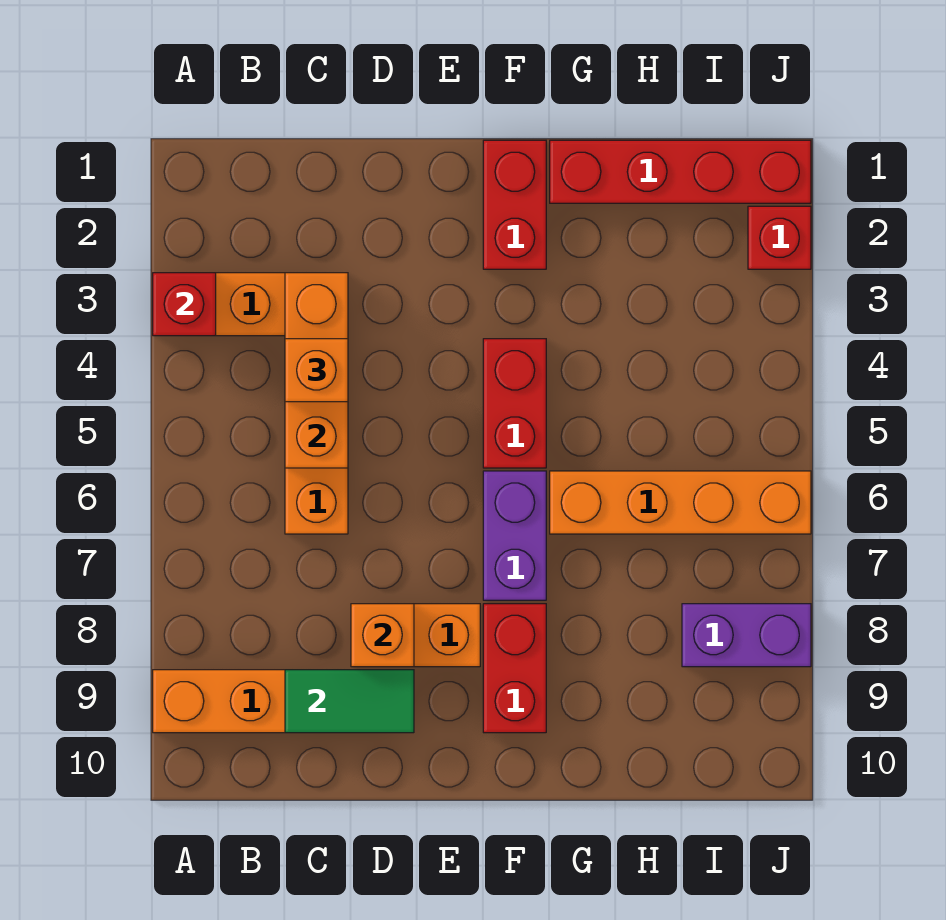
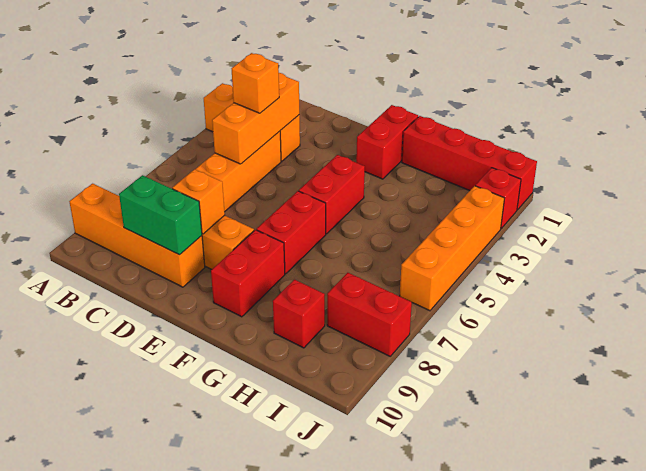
red 1x1 brick [153,273,216,336] -> red 1x1 brick moved to [273,280,325,348]
green 1x2 tile [285,670,414,733] -> green 1x2 brick [119,175,202,255]
purple 1x2 brick [483,471,546,600] -> red 1x2 brick [256,191,326,274]
orange 1x4 brick [550,471,811,534] -> orange 1x4 brick turned to [400,186,504,311]
purple 1x2 brick [682,604,811,667] -> red 1x2 brick [327,273,412,356]

